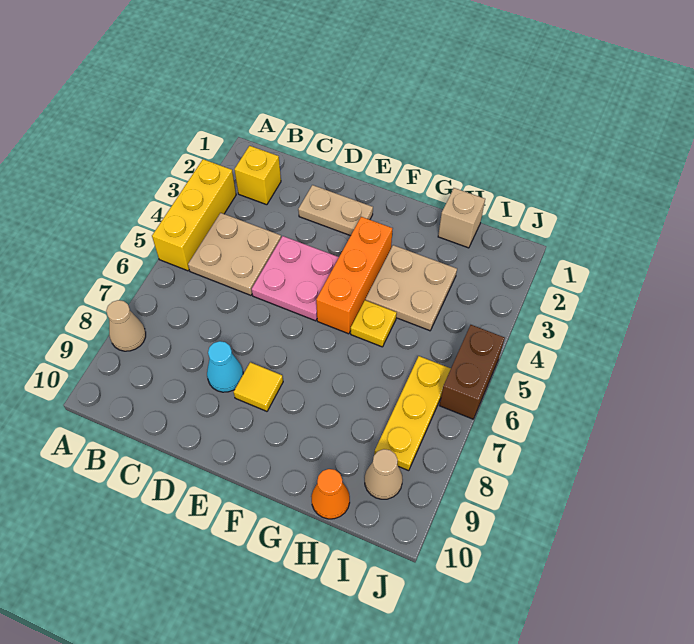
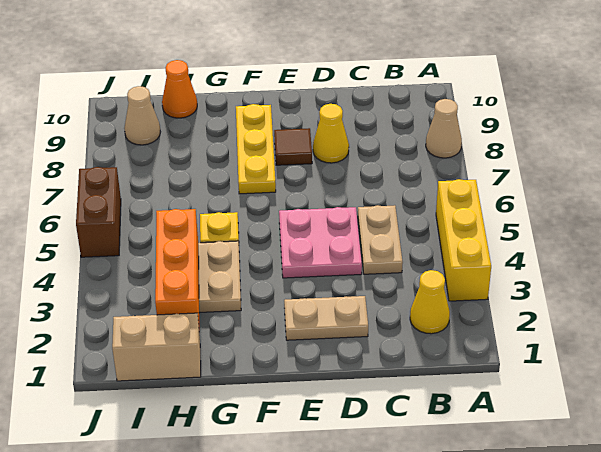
yellow 1x1 brick [234,146,281,205] -> yellow 1x1 cone [410,270,450,334]
tan 2x2 plate [188,213,281,295] -> tan 1x2 plate [358,205,403,274]
cyan 1x1 cone [207,341,243,392] -> yellow 1x1 cone [313,104,349,163]
yellow 1x1 tile [234,362,283,411] -> brown 1x1 tile [274,128,312,165]
orange 1x3 brick [316,217,392,334] -> orange 1x3 brick moved to [155,209,199,324]
tan 1x1 brick [438,188,485,248] -> tan 1x2 brick [112,313,201,381]
yellow 1x3 plate [374,356,451,471] -> yellow 1x3 plate moved to [236,104,276,194]

